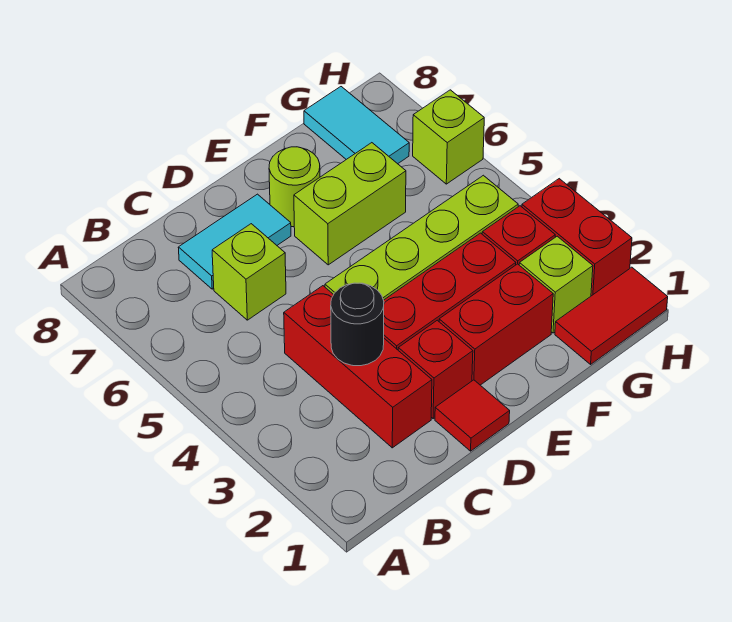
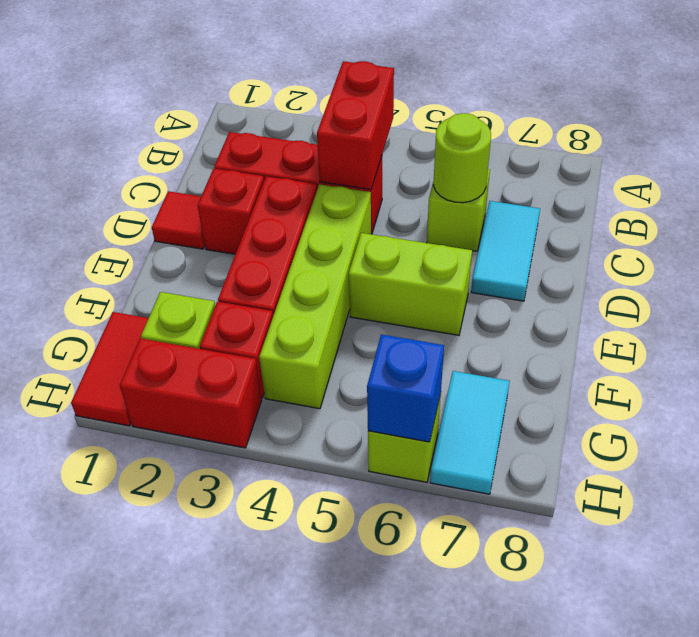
black 1x1 round brick [331,283,384,366] -> none
red 1x2 brick [439,264,553,385] -> red 1x2 brick moved to [317,61,394,190]
lime 1x2 brick [294,143,406,265] -> lime 1x2 brick turned to [349,233,472,335]
lime 1x1 round brick [269,147,320,227] -> lime 1x1 round brick moved to [433,113,491,203]
cyan 1x2 tile [304,87,409,164] -> cyan 1x2 tile turned to [430,371,510,494]
none -> blue 1x1 brick [367,334,444,442]

